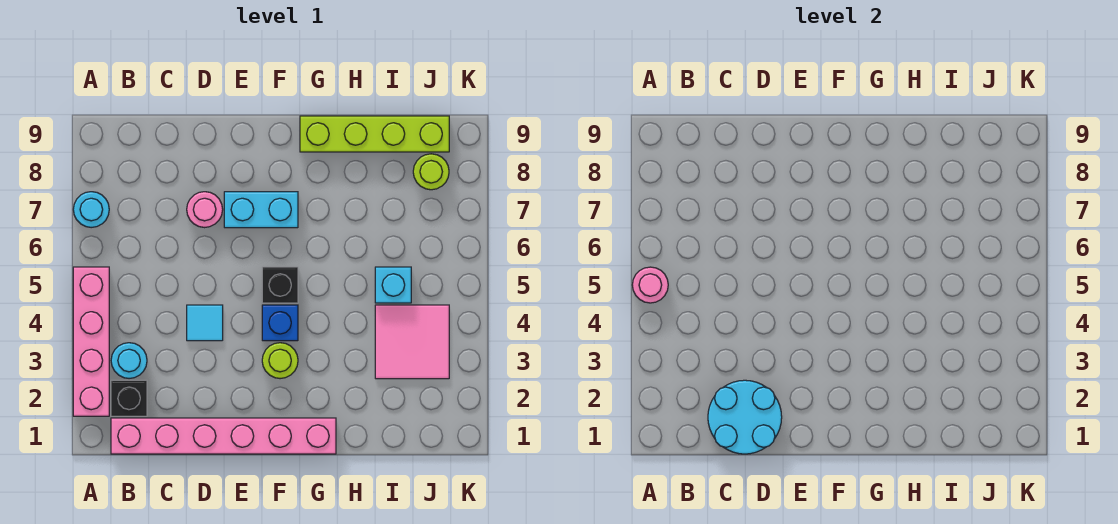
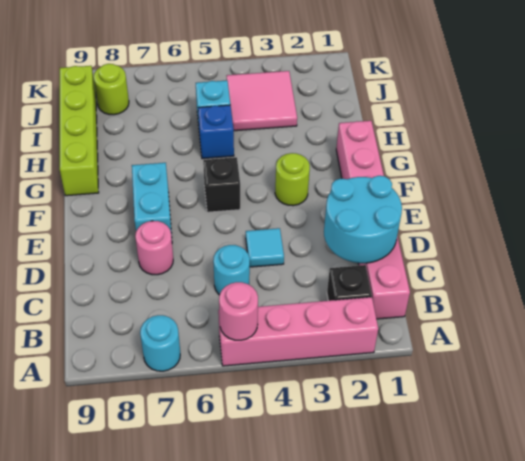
cyan 1x1 round brick [111,343,147,379] -> cyan 1x1 round brick moved to [213,245,250,295]
blue 1x1 brick [262,305,298,341] -> blue 1x1 brick moved to [198,105,234,159]

